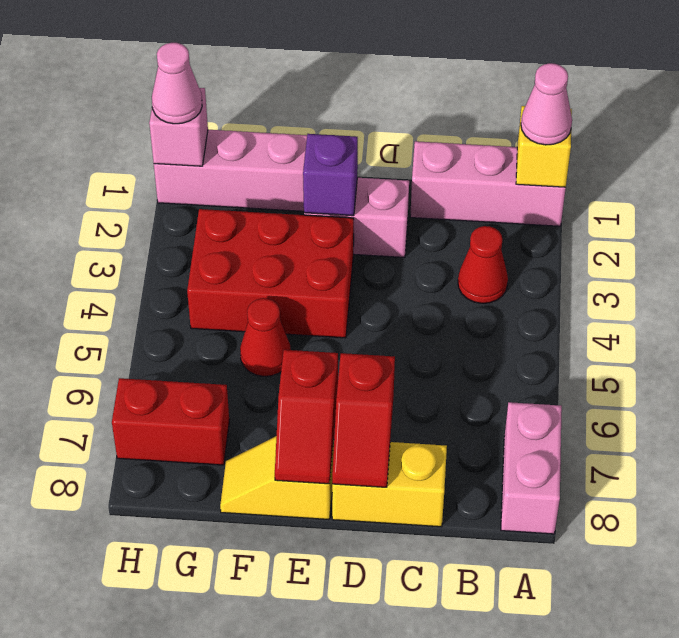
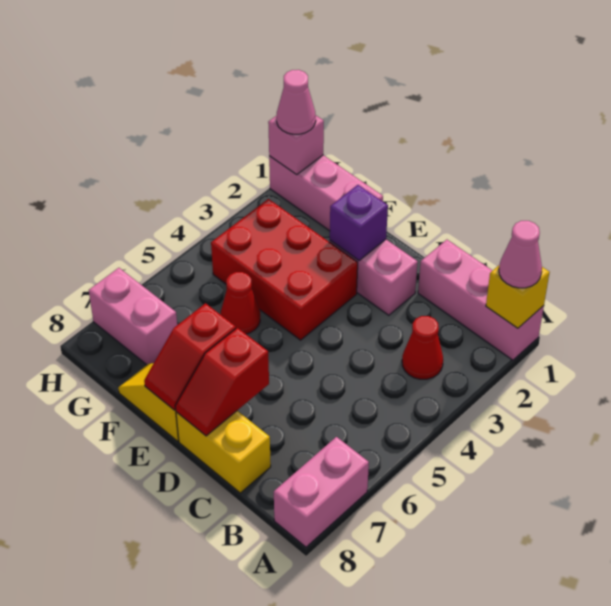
red 1x2 brick [112,378,229,465] -> pink 1x2 brick [89,268,177,365]

